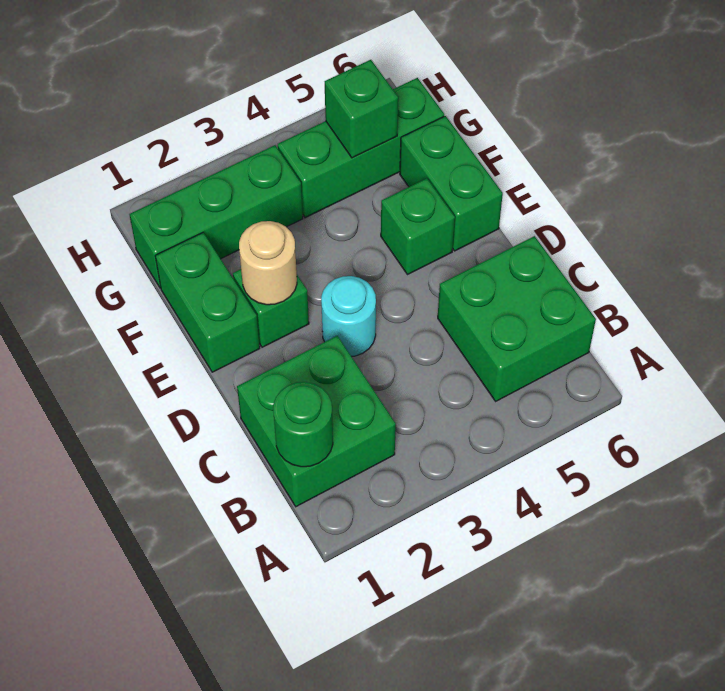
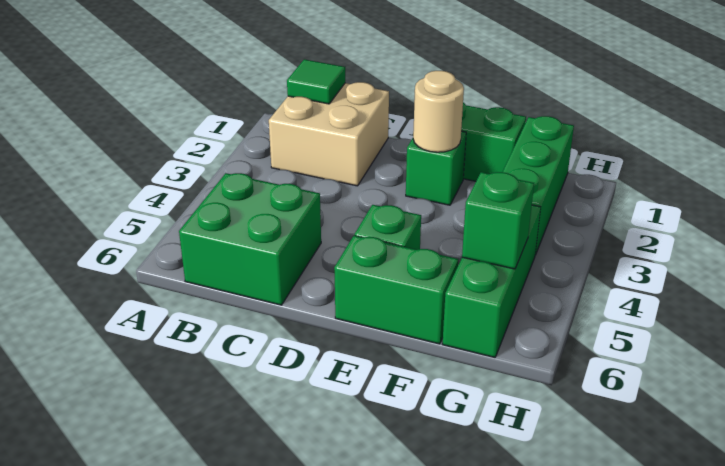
green 2x2 brick [237,336,396,507] -> tan 2x2 brick [269,82,389,186]
green 1x1 round brick [273,382,333,467] -> green 1x1 tile [287,59,345,104]
cyan 1x1 round brick [321,276,376,356] -> none

